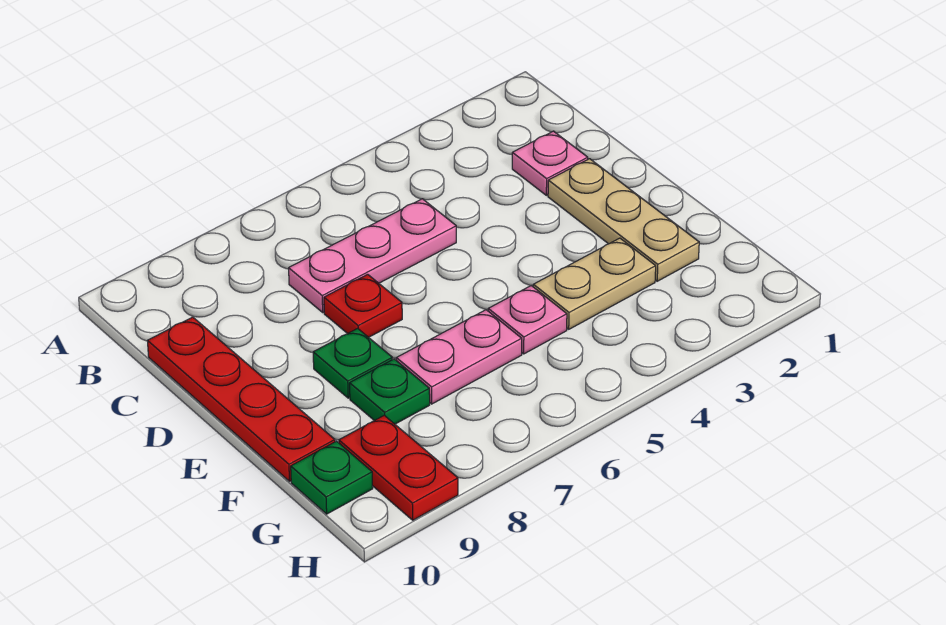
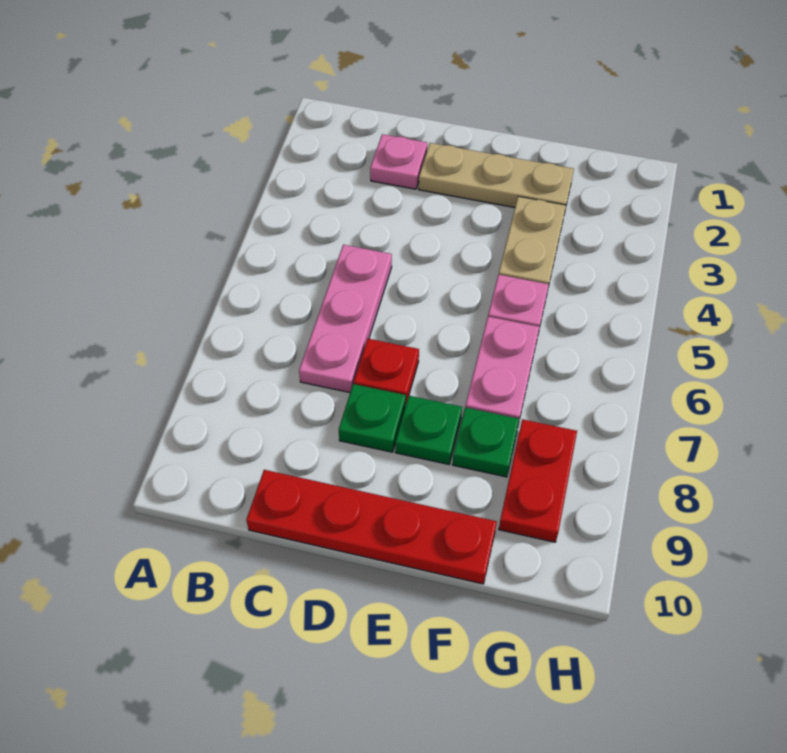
red 1x2 plate [339,415,458,520] -> red 1x2 plate turned to [499,419,577,542]
green 1x1 plate [291,441,373,514] -> green 1x1 plate moved to [339,384,406,452]

